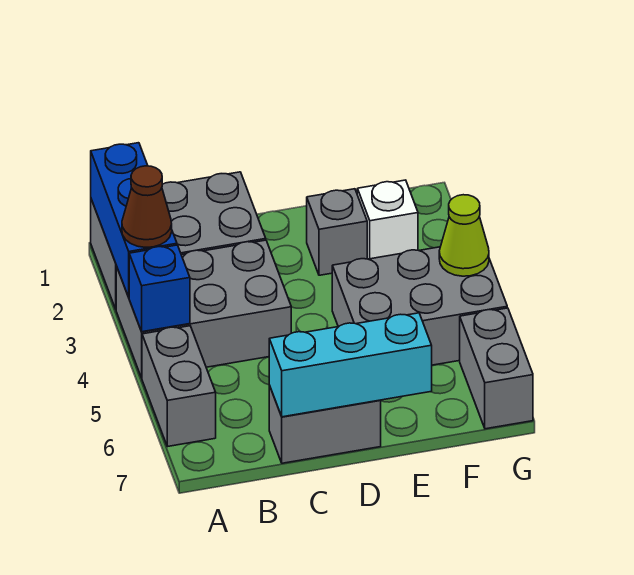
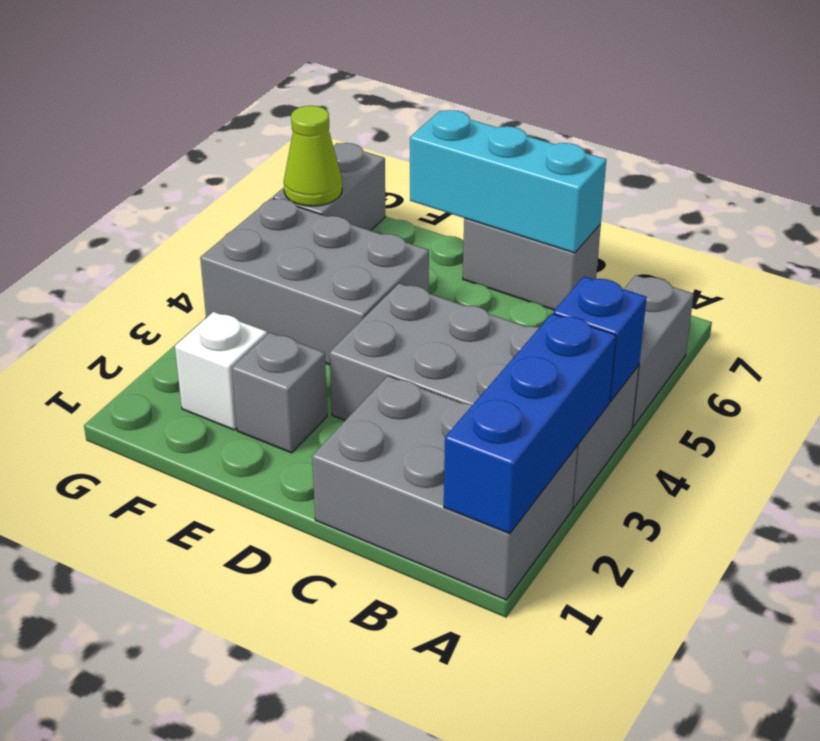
grey 2x3 brick [116,240,291,378] -> grey 2x4 brick [329,283,639,508]
brown 1x1 cone [122,166,172,247] -> none
lime 1x1 cone [439,195,489,276] -> lime 1x1 cone moved to [284,106,342,206]

